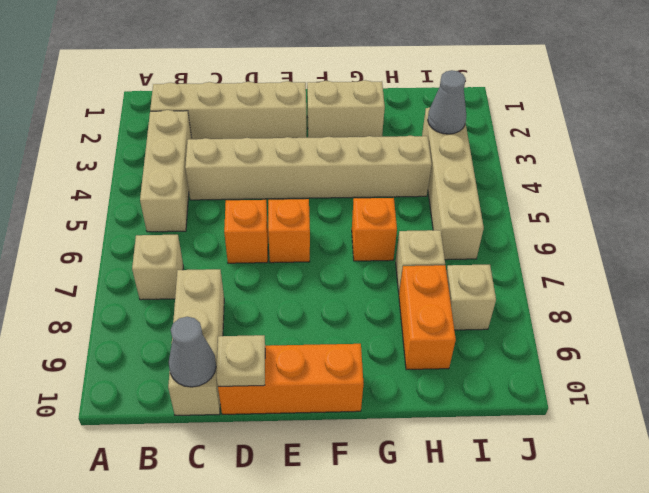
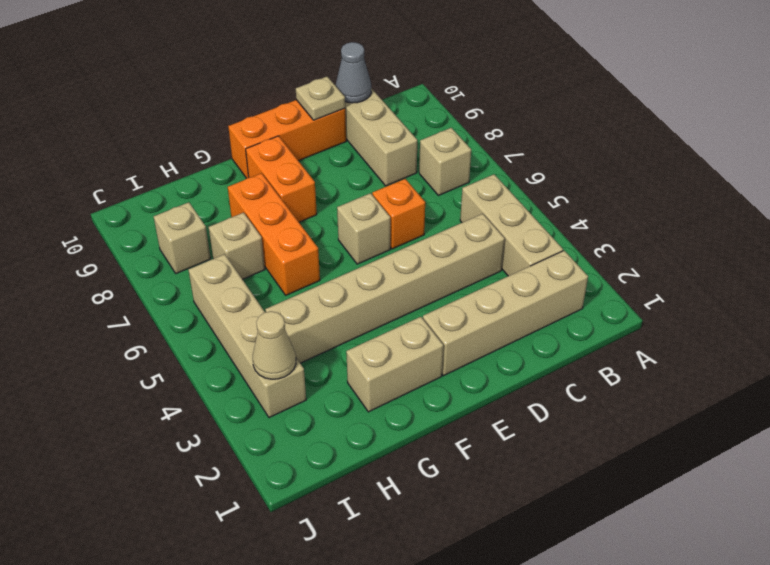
orange 1x1 brick [268,199,310,263] -> tan 1x1 brick [337,193,390,264]
orange 1x1 brick [352,198,397,261] -> orange 1x3 brick [228,173,320,295]
orange 1x2 brick [399,265,456,370] -> orange 1x2 brick moved to [246,136,317,222]
grey 1x1 cone [428,70,466,134] -> tan 1x1 cone [253,311,296,379]

